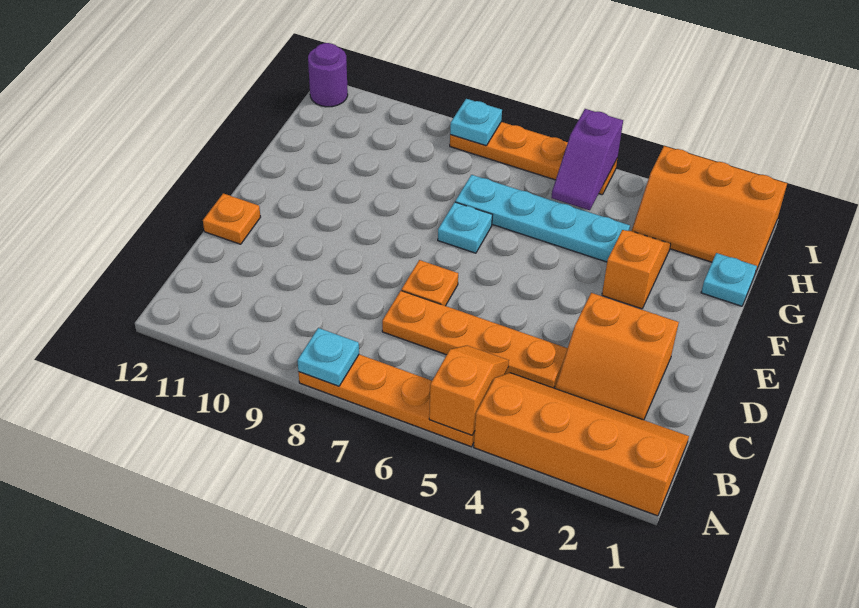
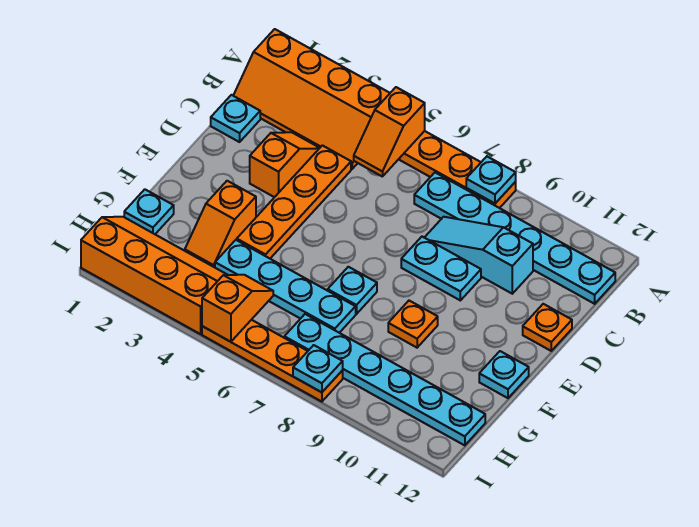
none -> cyan 1x6 plate [414,173,615,304]
none -> cyan 1x1 plate [211,95,260,142]
orange 2x2 slope [555,293,679,420] -> orange 1x2 slope [250,132,319,197]
orange 1x4 plate [382,291,567,388] -> orange 1x4 plate turned to [237,145,351,258]
none -> cyan 1x3 slope [424,217,533,294]
orange 1x1 plate [402,260,458,306] -> orange 1x1 plate moved to [388,301,438,348]
none -> cyan 1x2 plate [401,237,481,300]
none -> cyan 1x1 plate [479,351,529,398]
orange 2x3 slope [632,146,787,273] -> orange 2x4 slope [81,217,227,334]
purple 1x2 slope [551,109,623,210] -> orange 1x2 slope [202,275,273,342]
none -> cyan 1x6 plate [284,314,485,445]
purple 1x1 round brick [308,43,348,107] -> none

